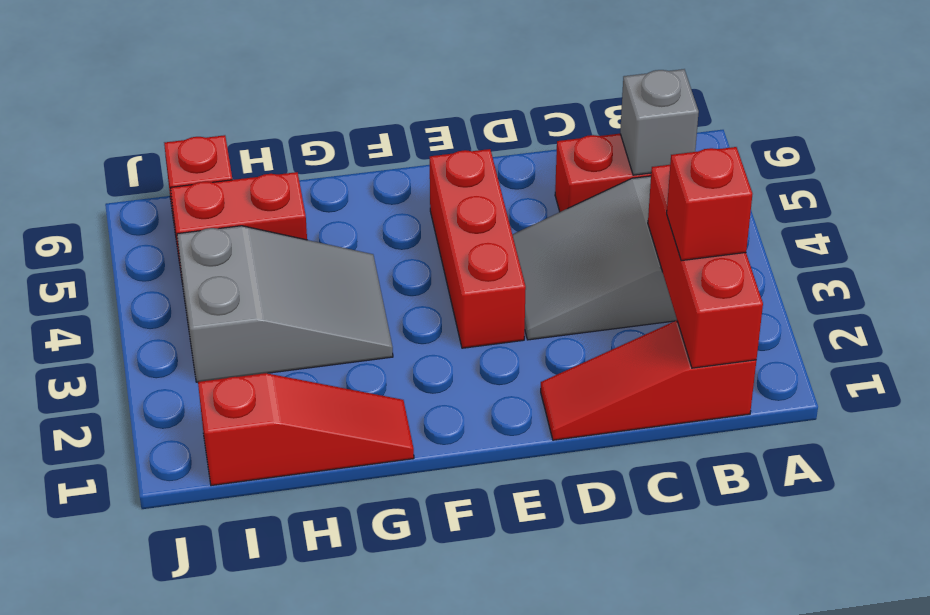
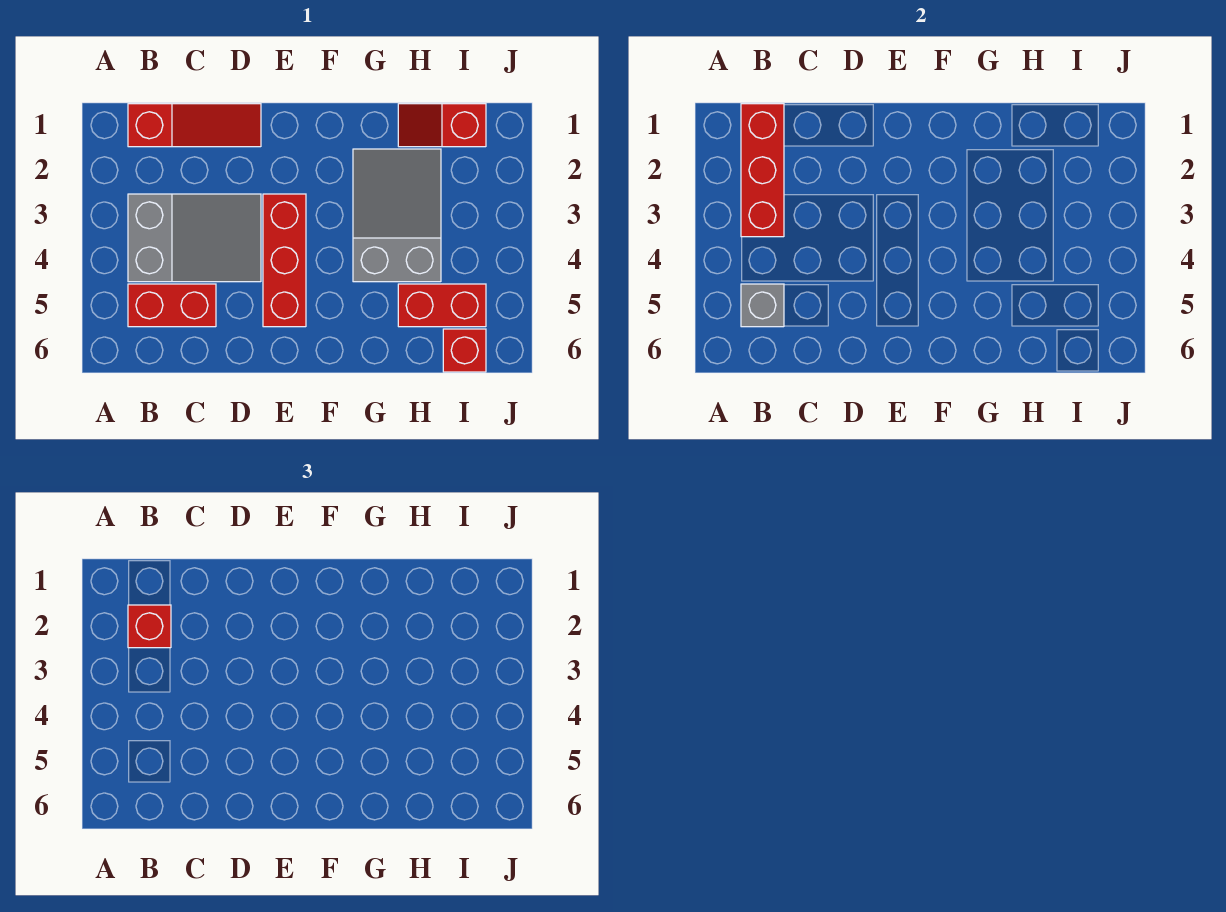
red 1x3 slope [198,373,414,486] -> red 1x2 slope [398,104,486,147]
grey 2x3 slope [177,226,393,382] -> grey 2x3 slope turned to [353,149,441,282]

